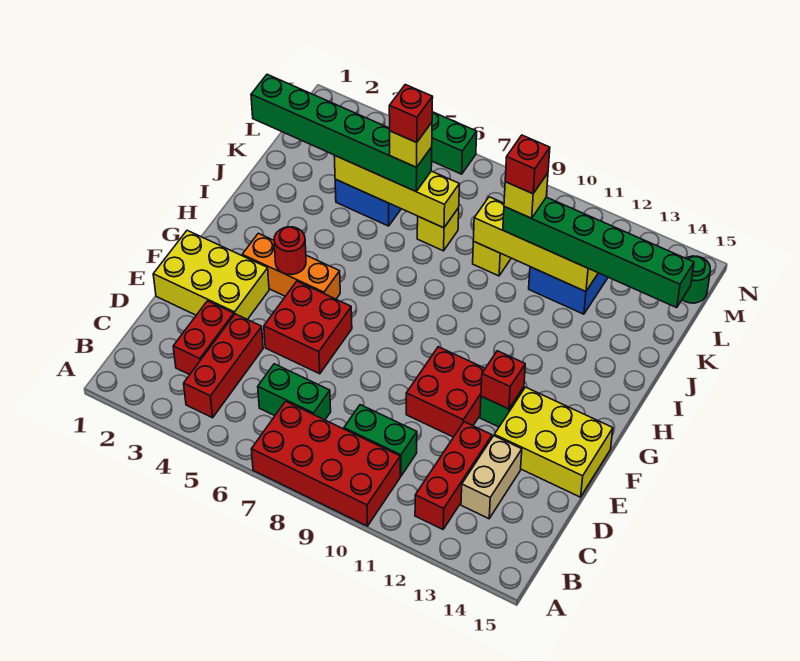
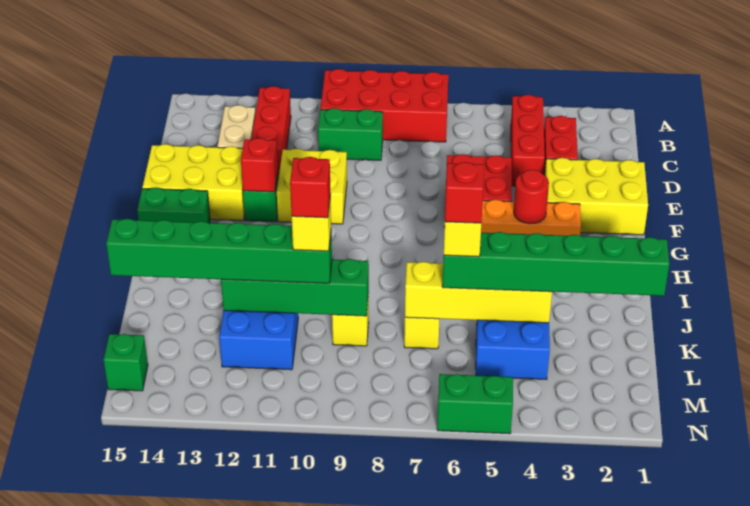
green 1x2 brick [258,364,331,420] -> green 1x2 brick moved to [137,188,210,223]
red 2x2 brick [406,347,485,437] -> yellow 2x2 brick [277,149,347,224]
yellow 1x4 brick [473,197,598,292] -> green 1x4 brick [221,259,369,316]
green 1x1 round brick [682,256,710,303] -> green 1x1 brick [104,334,148,391]

